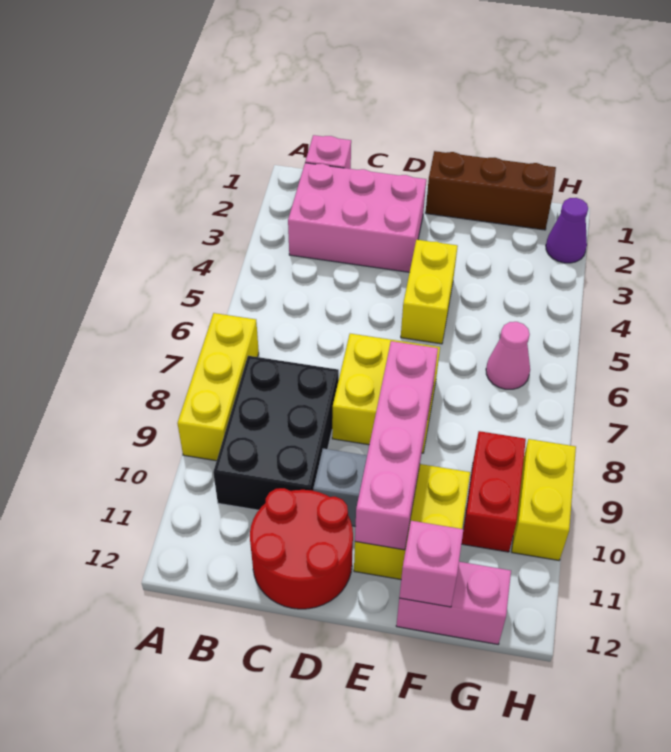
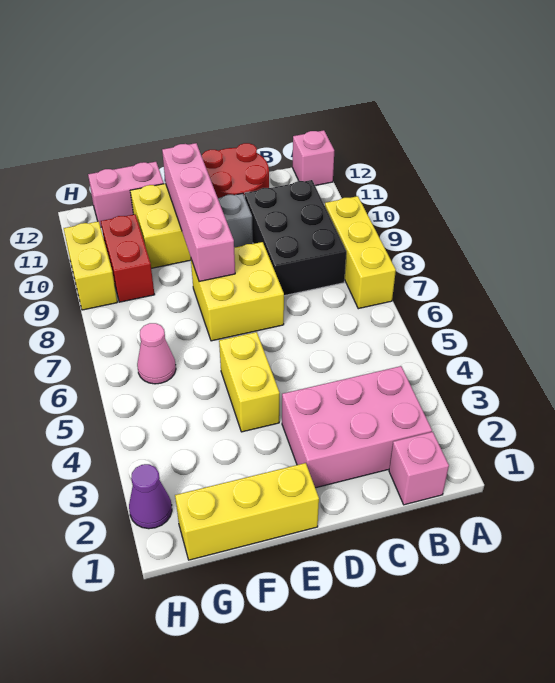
brown 1x3 brick [426,151,556,230] -> yellow 1x3 brick [175,463,319,560]
pink 1x1 brick [399,521,463,607] -> pink 1x1 brick moved to [293,130,334,185]

